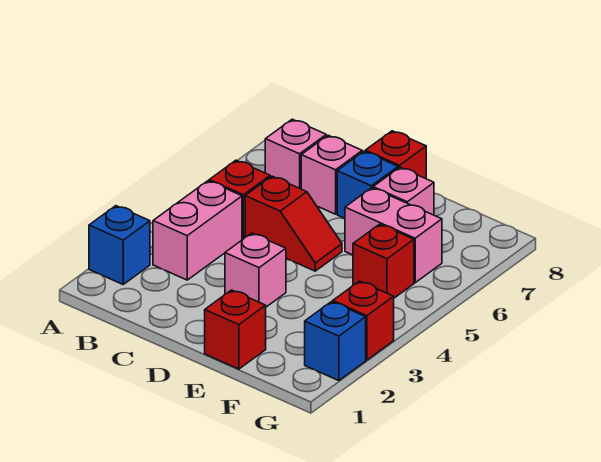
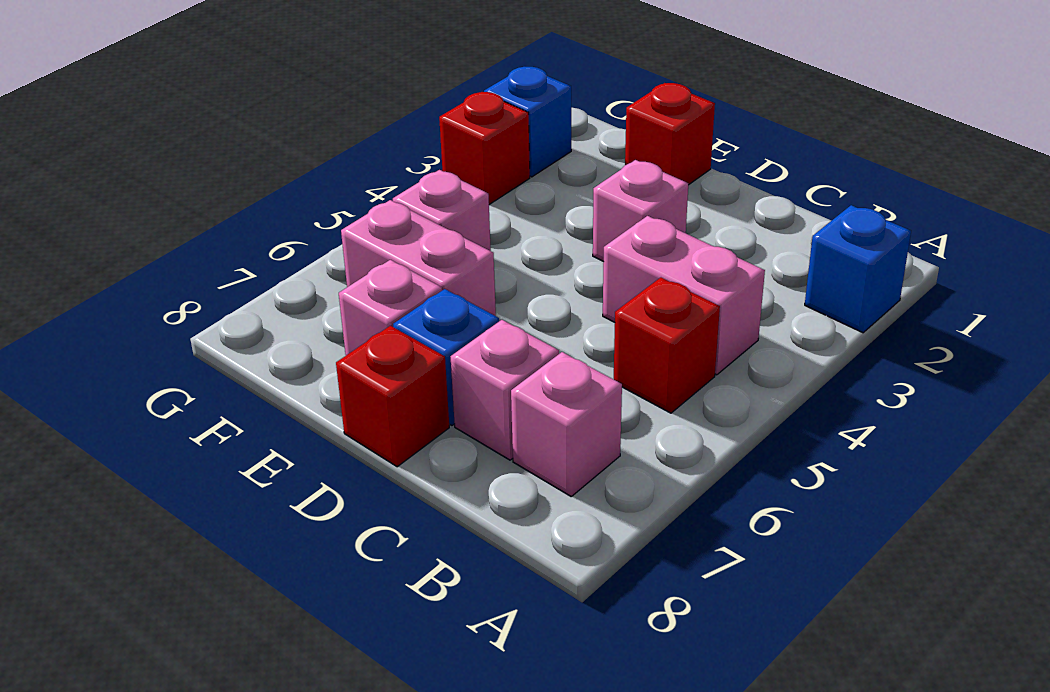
pink 1x2 brick [153,181,242,280] -> pink 1x2 brick turned to [603,216,765,375]
red 1x2 slope [245,176,342,271] -> none
red 1x1 brick [353,224,414,298] -> pink 1x1 brick [393,170,491,251]

